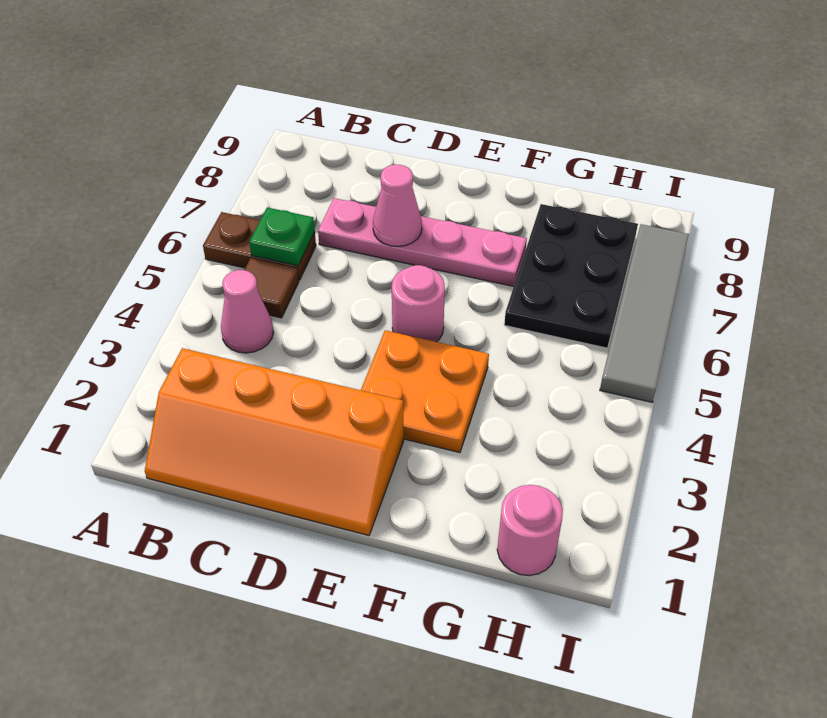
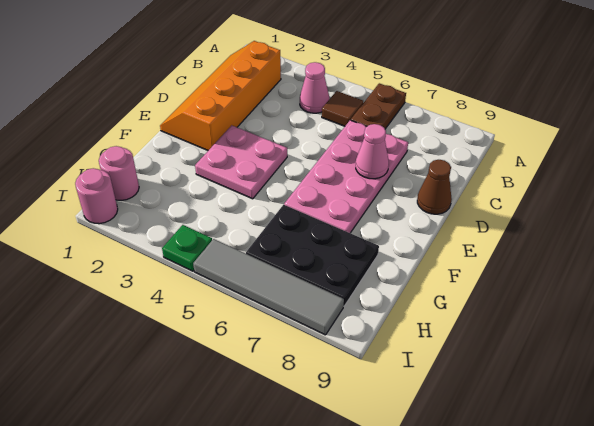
green 1x1 plate [249,208,315,266] -> green 1x1 plate moved to [162,225,212,271]
pink 1x4 plate [318,198,527,287] -> pink 2x4 plate [284,120,408,233]
none -> brown 1x1 cone [417,160,452,214]
orange 2x2 plate [361,330,489,453] -> pink 2x2 plate [195,125,287,199]
pink 1x1 round brick [392,265,445,342] -> pink 1x1 round brick moved to [75,168,118,224]

